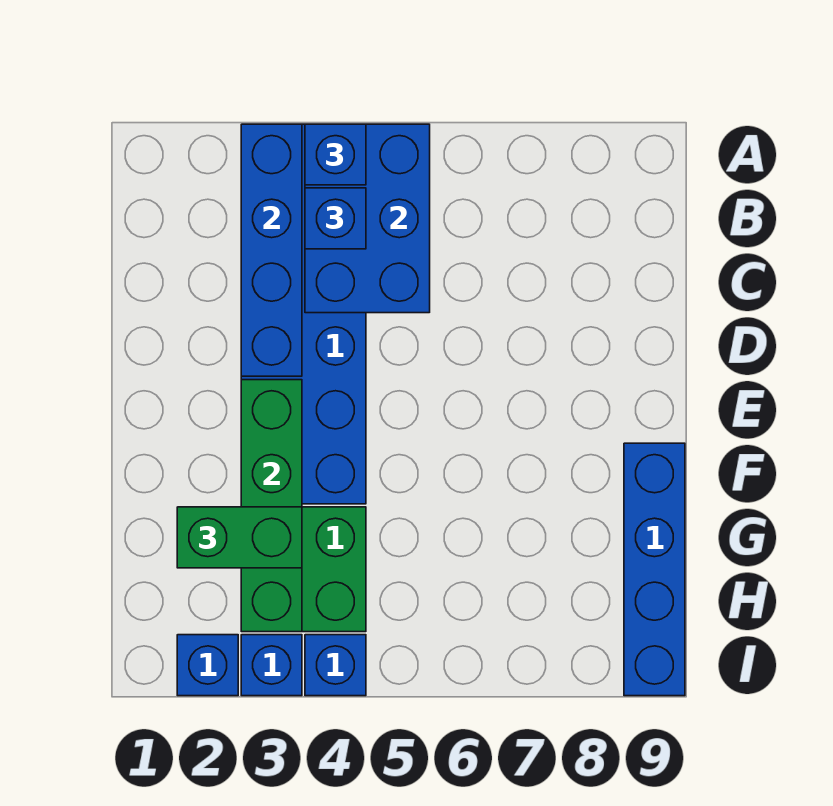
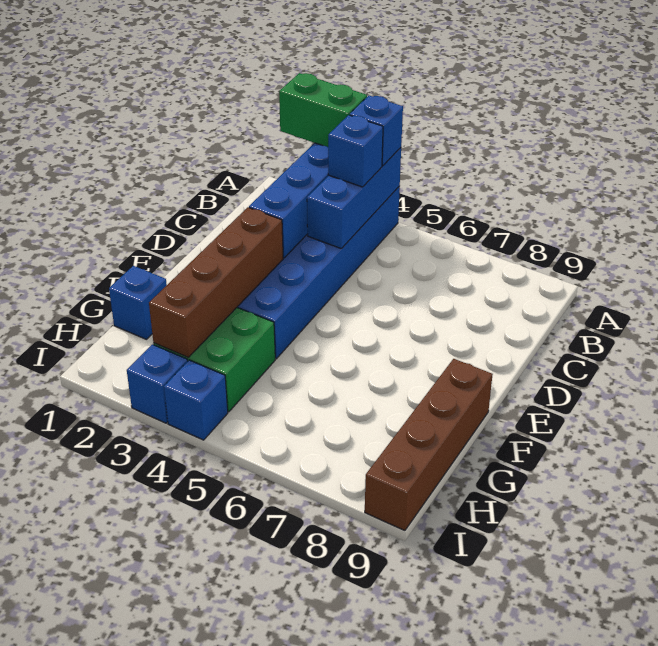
blue 2x3 brick [305,124,430,313] -> blue 1x3 brick [307,148,401,249]
green 1x4 brick [241,380,302,632] -> brown 1x4 brick [149,207,283,357]
blue 1x4 brick [624,443,685,696] -> brown 1x4 brick [365,359,493,531]
green 1x2 brick [177,507,302,568] -> green 1x2 brick moved to [279,73,367,147]
blue 1x1 brick [177,635,238,696] -> blue 1x1 brick moved to [109,266,167,339]

